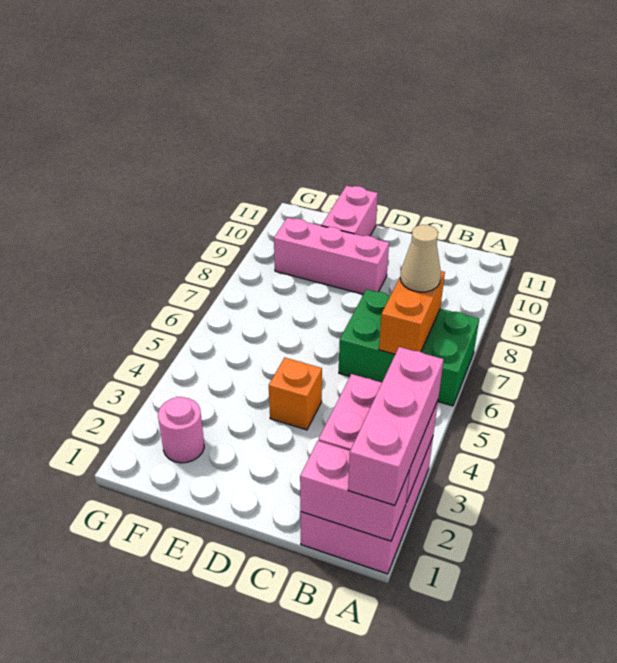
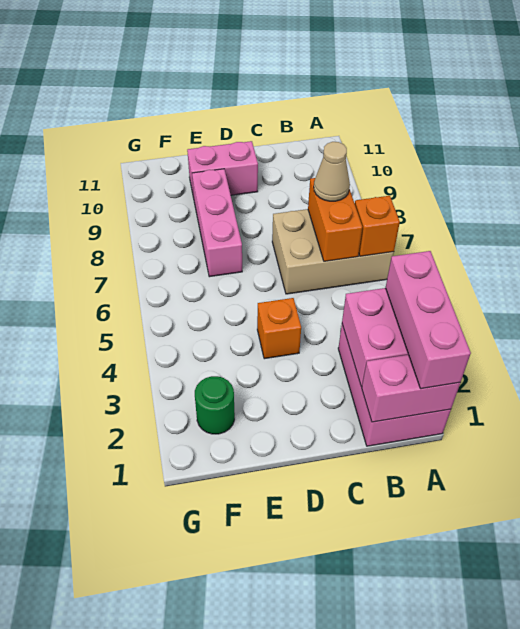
green 2x3 brick [339,289,479,406] -> tan 2x3 brick [272,209,394,294]
none -> orange 1x1 brick [355,196,400,256]
pink 1x3 brick [274,218,389,294] -> pink 1x3 brick turned to [192,169,242,277]
pink 1x2 brick [322,186,378,236] -> pink 1x2 brick turned to [187,141,258,198]
pink 1x1 round brick [158,397,204,463] -> green 1x1 round brick [195,376,235,434]

